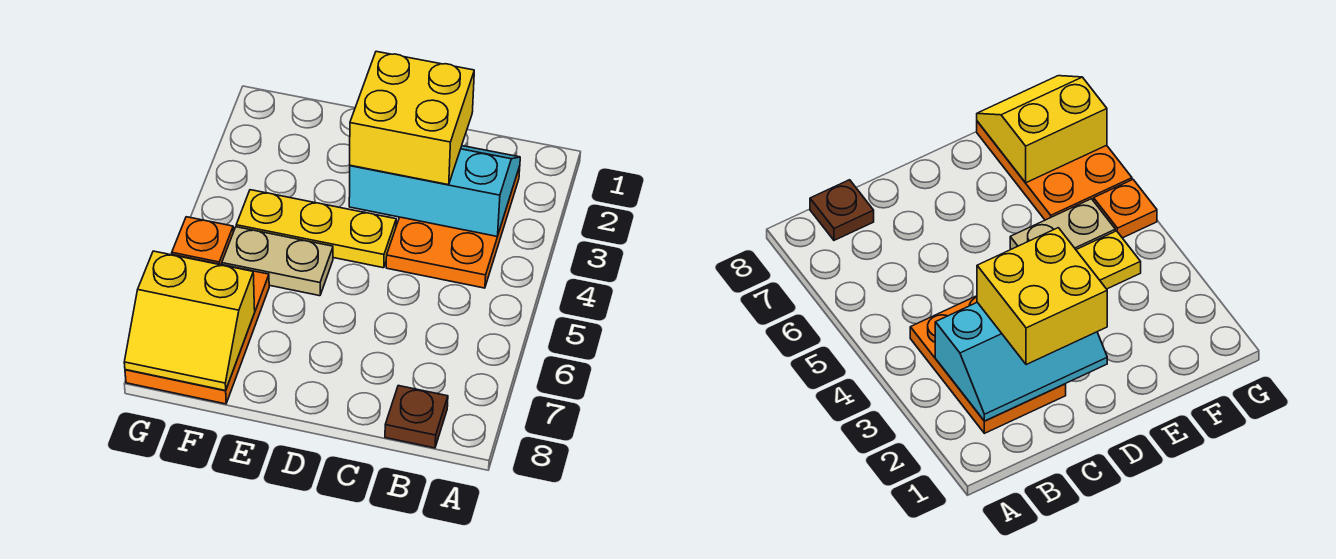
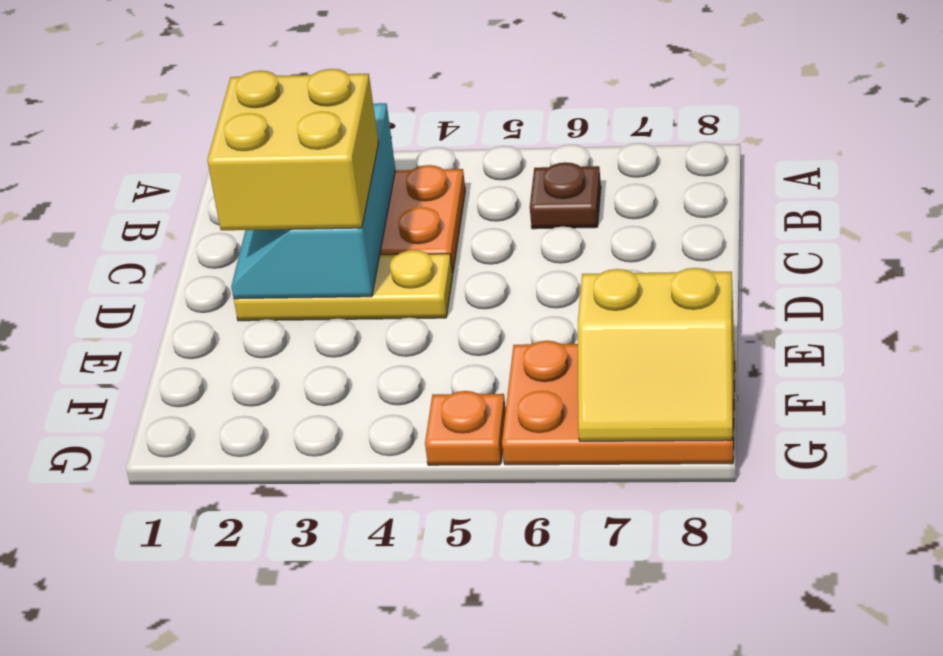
brown 1x1 plate [385,386,448,448] -> brown 1x1 plate moved to [530,162,601,229]
yellow 1x3 plate [236,190,396,268] -> yellow 1x3 plate turned to [234,250,453,321]
tan 1x2 plate [222,227,333,296] -> none
yellow 2x2 slope [124,251,255,391] -> yellow 2x2 slope turned to [578,268,734,441]

